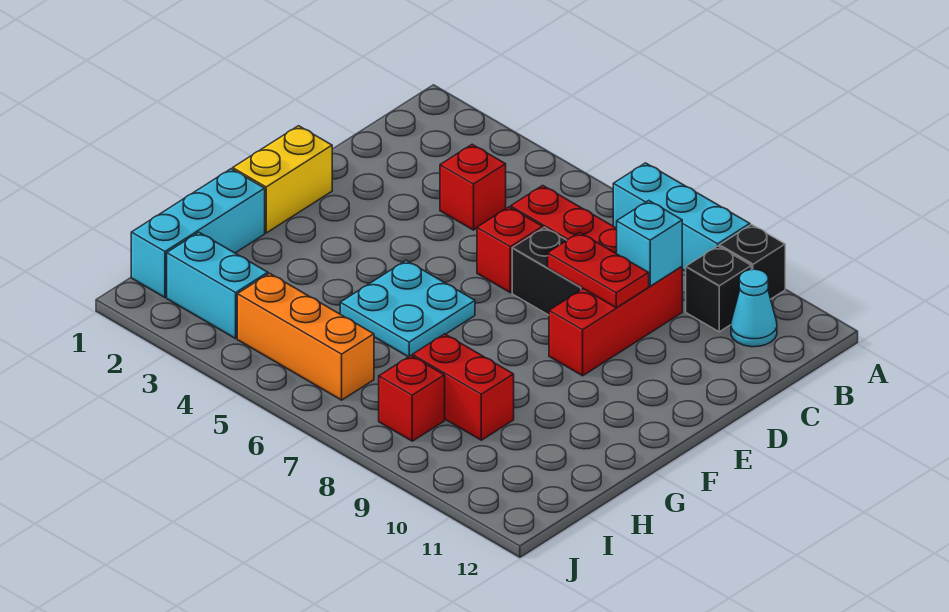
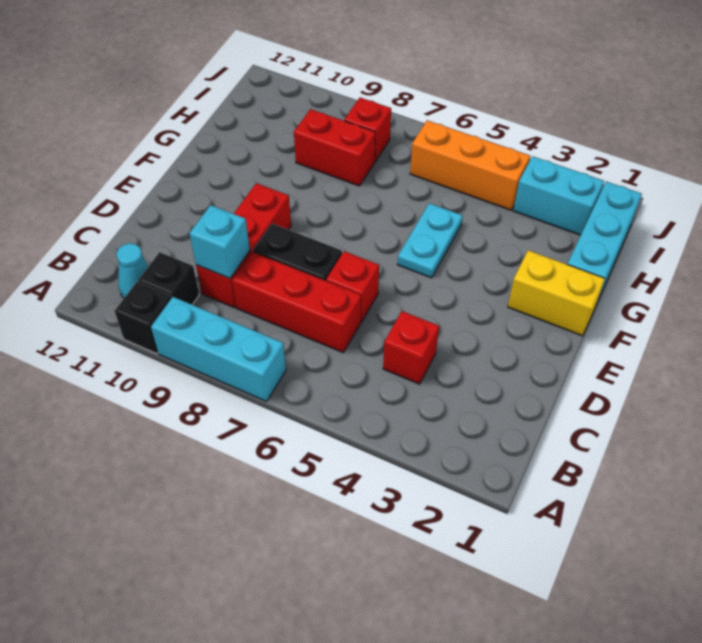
red 1x2 plate [548,232,649,308] -> none
yellow 1x2 brick [233,126,332,233] -> yellow 1x2 brick turned to [508,250,605,336]
cyan 2x2 plate [340,260,475,357] -> cyan 1x2 plate [397,203,463,278]

